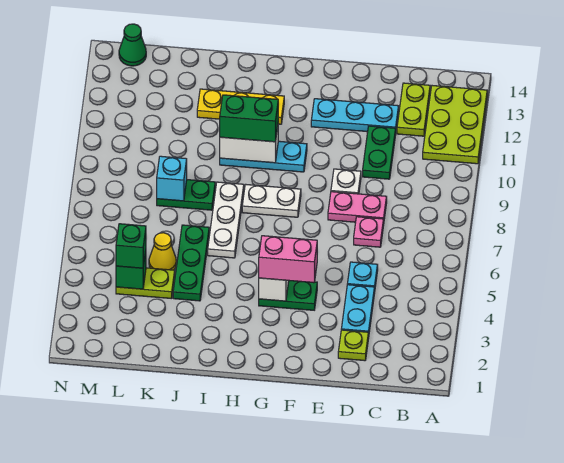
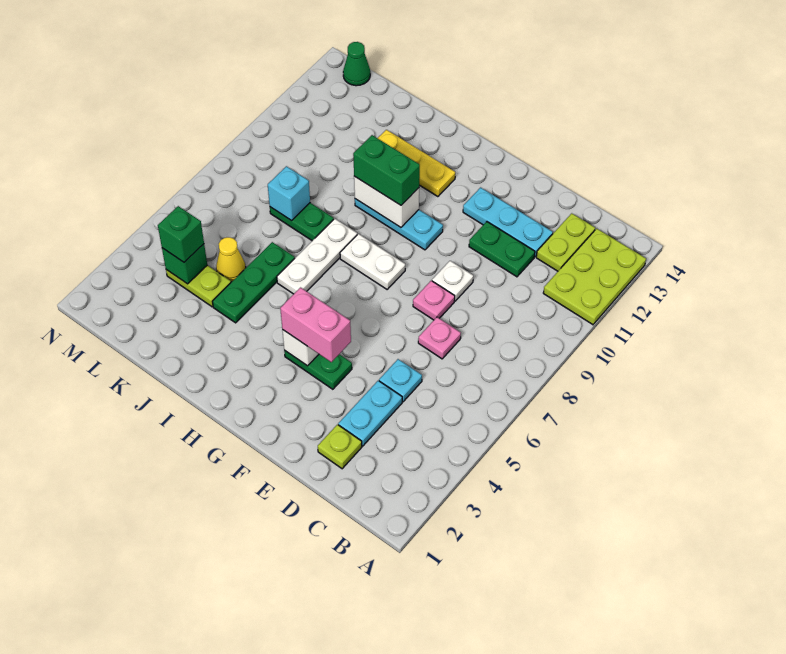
pink 1x2 plate [328,192,387,222] -> pink 1x1 plate [413,281,455,320]
green 1x2 plate [363,126,396,179] -> green 1x2 plate turned to [469,222,535,277]

